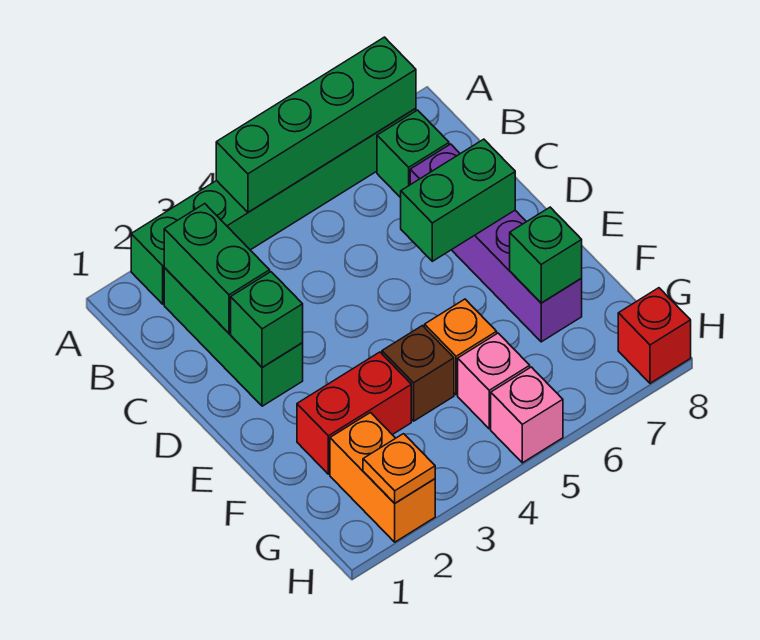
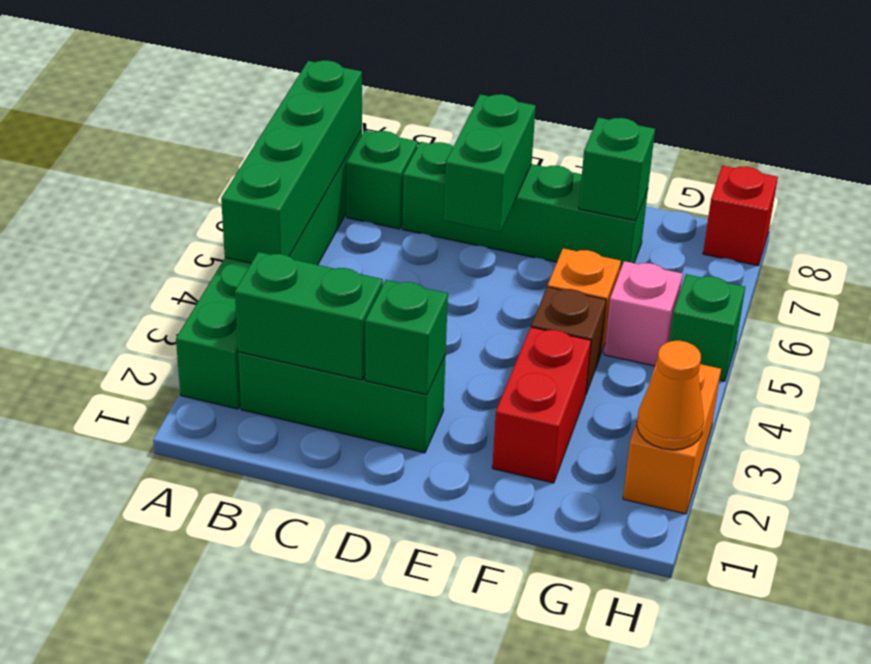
purple 1x4 brick [410,144,582,342] -> green 1x4 brick [402,142,648,270]
orange 1x2 brick [330,413,435,542] -> orange 1x2 brick turned to [623,362,721,514]
orange 1x1 plate [363,434,435,503] -> orange 1x1 cone [637,341,704,450]
pink 1x1 brick [491,367,563,463] -> green 1x1 brick [669,274,745,381]

